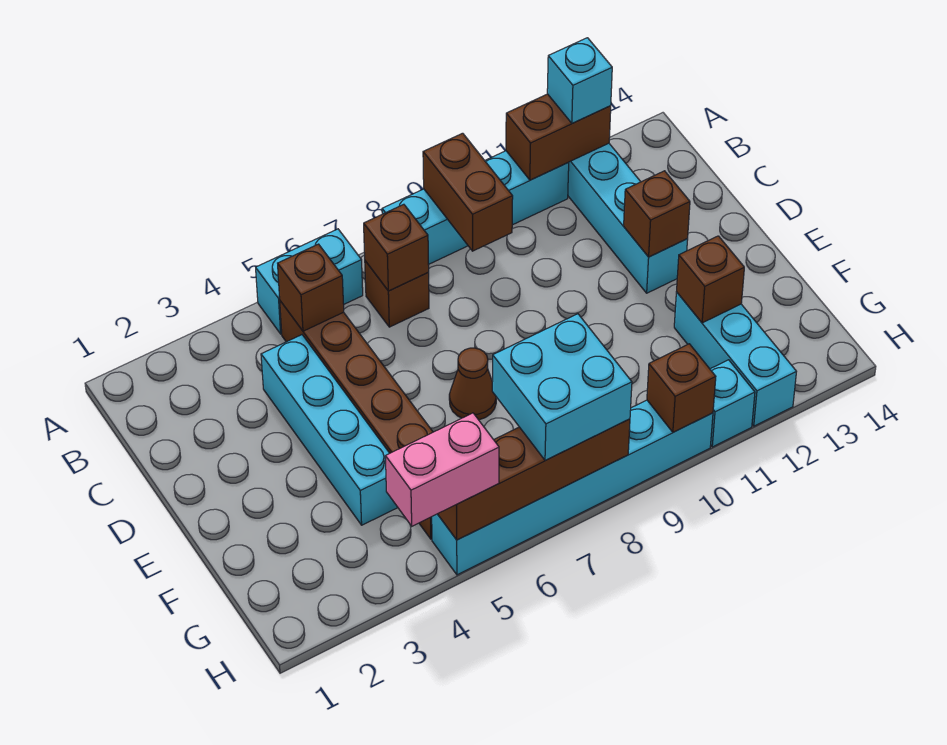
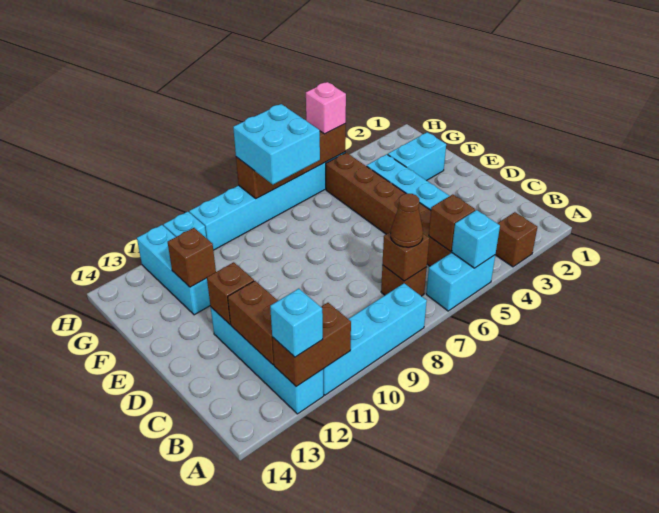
none -> cyan 1x1 brick [452,210,500,268]
brown 1x2 brick [423,133,513,251] -> brown 1x2 brick moved to [228,281,278,365]
brown 1x1 cone [449,348,496,420] -> brown 1x1 cone moved to [391,194,423,247]
none -> cyan 1x2 brick [388,132,446,181]
pink 1x2 brick [385,413,499,526] -> pink 1x1 brick [306,82,346,134]
brown 1x1 brick [647,344,716,432] -> brown 1x1 brick moved to [495,212,537,267]

